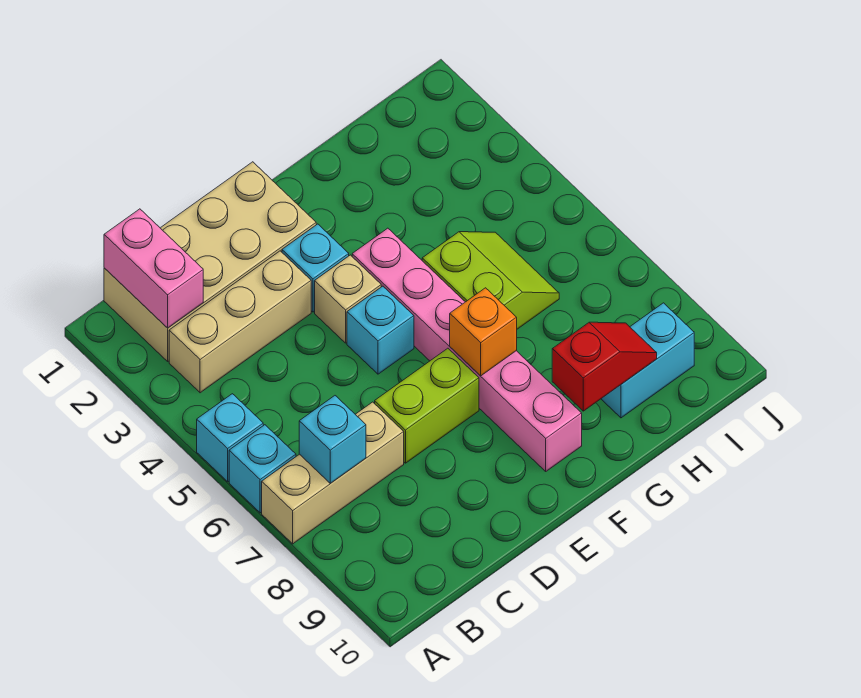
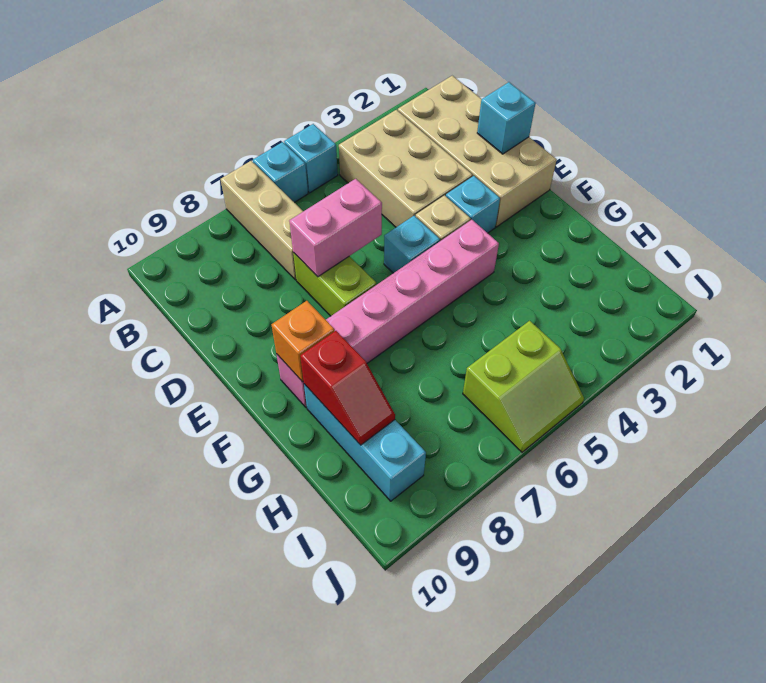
pink 1x2 brick [104,209,203,328] -> pink 1x2 brick moved to [289,179,382,277]
tan 1x3 brick [169,251,311,393] -> tan 2x3 brick [339,110,473,227]
cyan 1x1 brick [299,396,366,483] -> cyan 1x1 brick moved to [477,82,536,154]
orange 1x1 brick [450,288,517,376] -> orange 1x1 brick moved to [272,301,335,382]
lime 2x2 slope [422,232,559,329] -> lime 2x2 slope moved to [463,321,584,452]
cyan 1x2 brick [601,303,694,418] -> cyan 1x3 brick [304,384,426,501]

